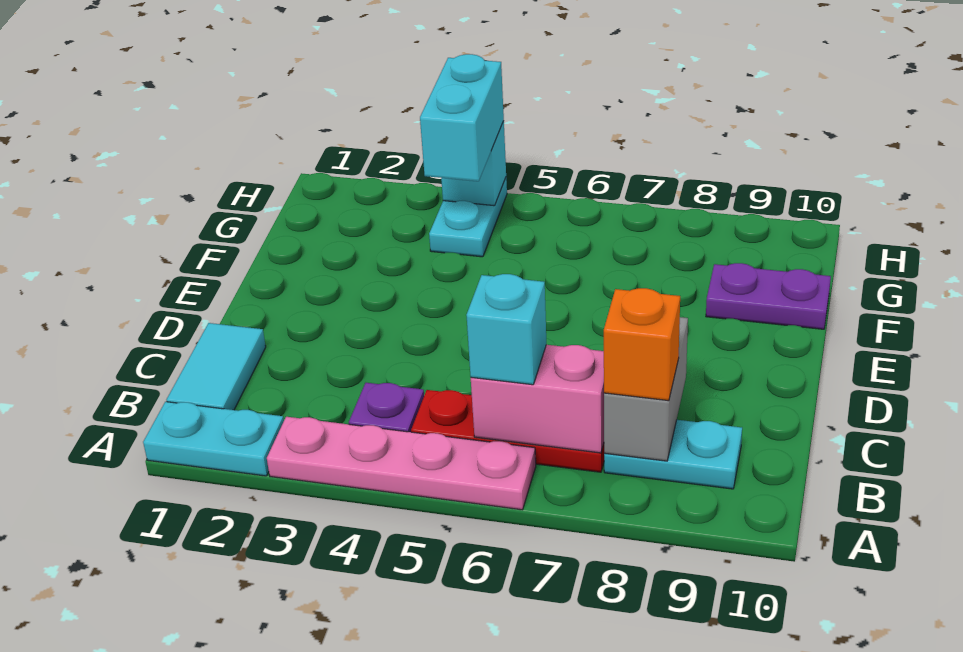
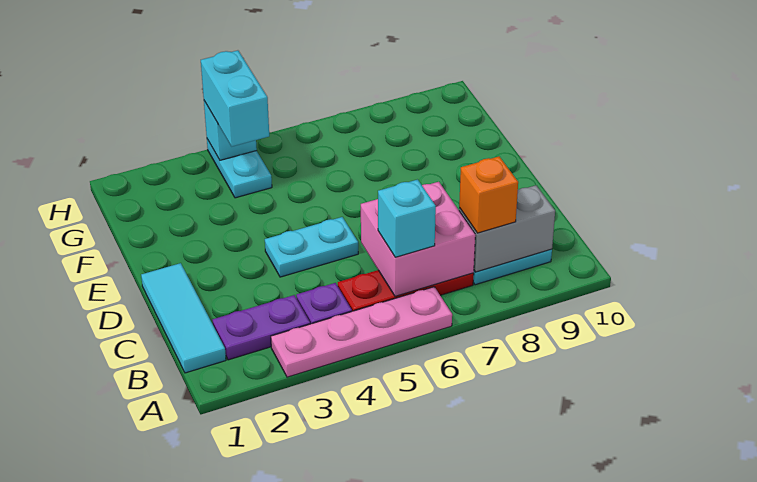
cyan 1x2 plate [143,402,284,476] -> cyan 1x2 plate moved to [265,217,358,277]
cyan 1x2 tile [167,323,266,410] -> cyan 1x3 tile [141,263,226,373]
pink 1x2 brick [471,345,604,453] -> pink 2x2 brick [361,182,475,296]
grey 1x2 brick [604,317,688,461] -> grey 1x2 brick turned to [459,185,555,272]
purple 1x2 plate [706,263,831,329] -> purple 1x2 plate moved to [212,295,310,360]

